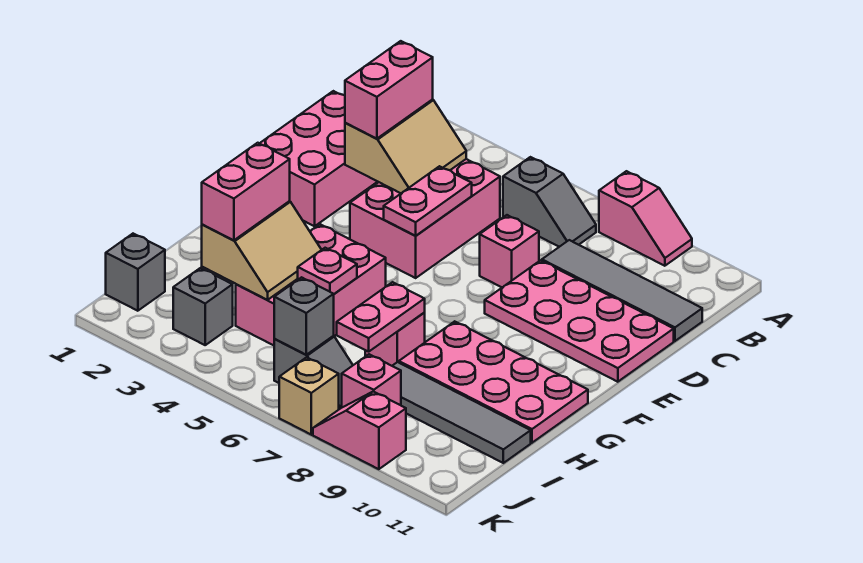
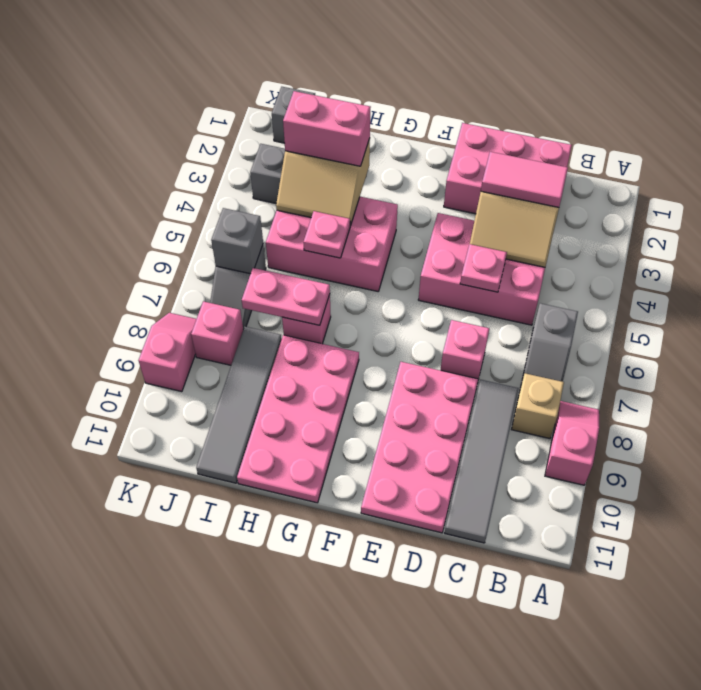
pink 1x2 slope [599,171,692,266] -> pink 1x2 slope turned to [545,401,599,485]
pink 1x2 brick [345,41,433,139] -> pink 1x2 tile [481,152,568,207]
pink 1x2 plate [384,166,472,236] -> pink 1x1 plate [460,244,507,292]
tan 1x1 brick [279,357,339,435] -> tan 1x1 brick moved to [512,373,564,438]

